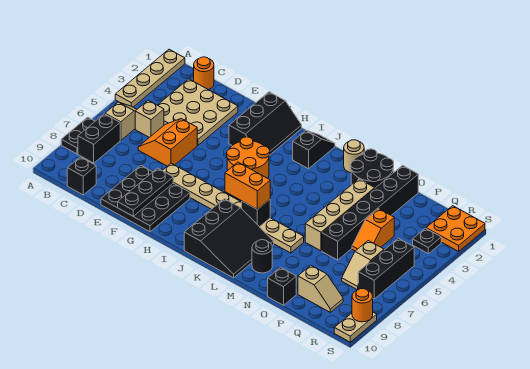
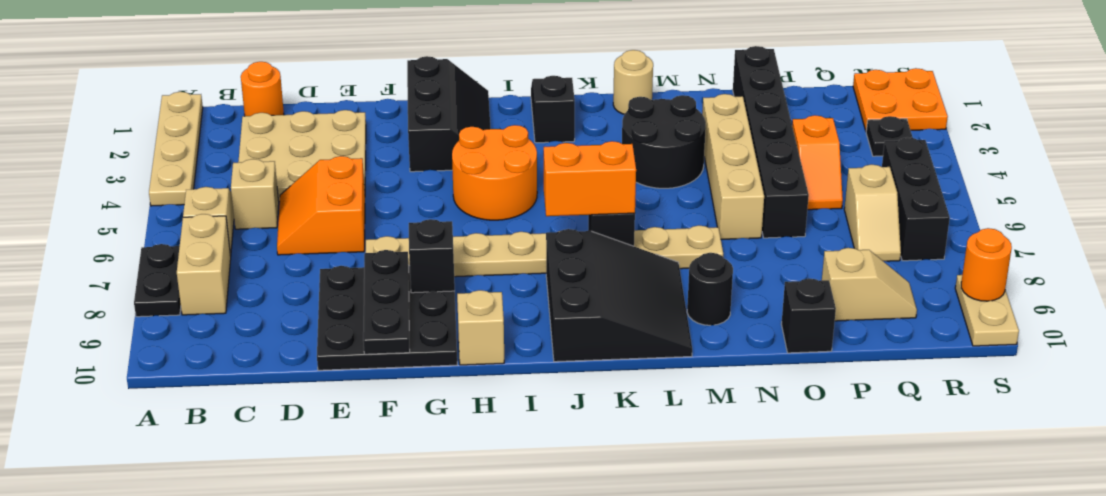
black 1x2 brick [78,114,120,163] -> tan 1x2 brick [177,214,231,315]
black 1x1 brick [67,157,96,195] -> black 1x1 brick moved to [409,219,455,293]
none -> tan 1x1 brick [457,290,504,365]
black 2x2 round brick [351,149,394,188] -> black 2x2 round brick moved to [622,95,706,188]

